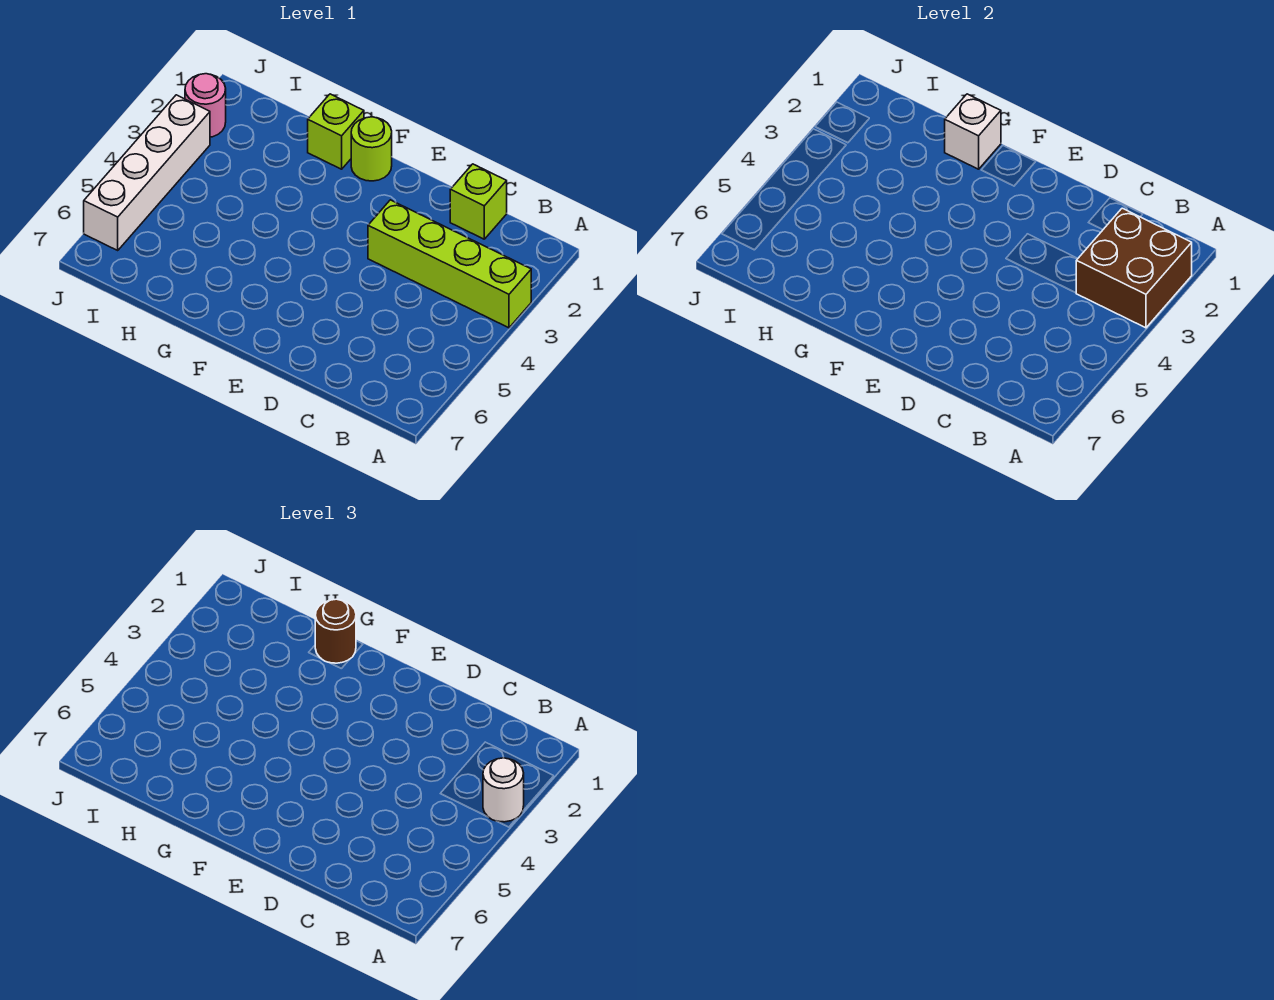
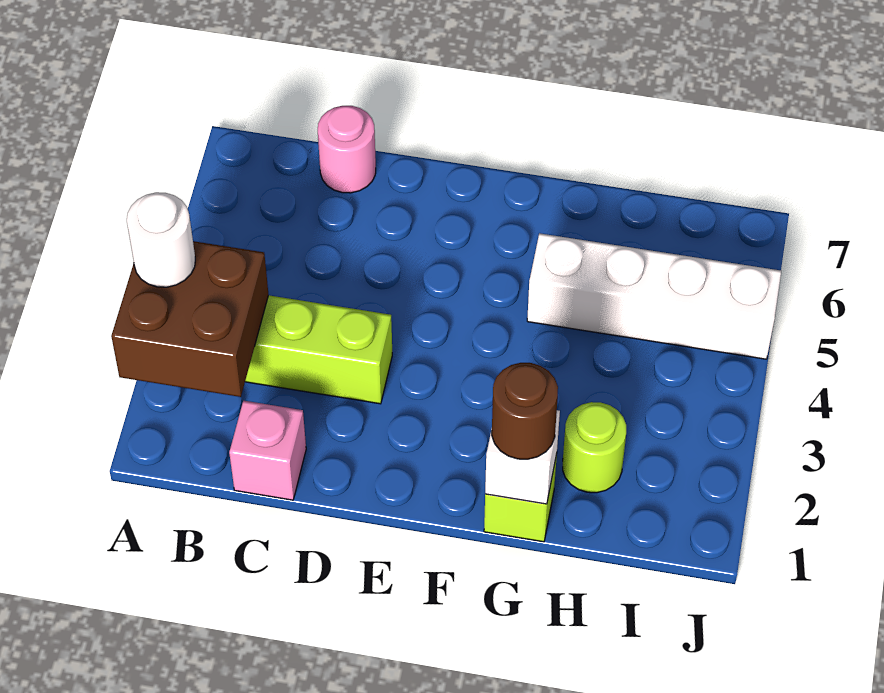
lime 1x1 brick [450,164,507,239] -> pink 1x1 brick [229,401,306,500]
lime 1x1 round brick [351,117,392,181] -> lime 1x1 round brick moved to [563,402,626,493]
pink 1x1 round brick [185,74,226,137] -> pink 1x1 round brick moved to [318,106,376,193]
white 1x4 brick [84,95,210,250] -> white 1x4 brick turned to [527,233,781,359]

